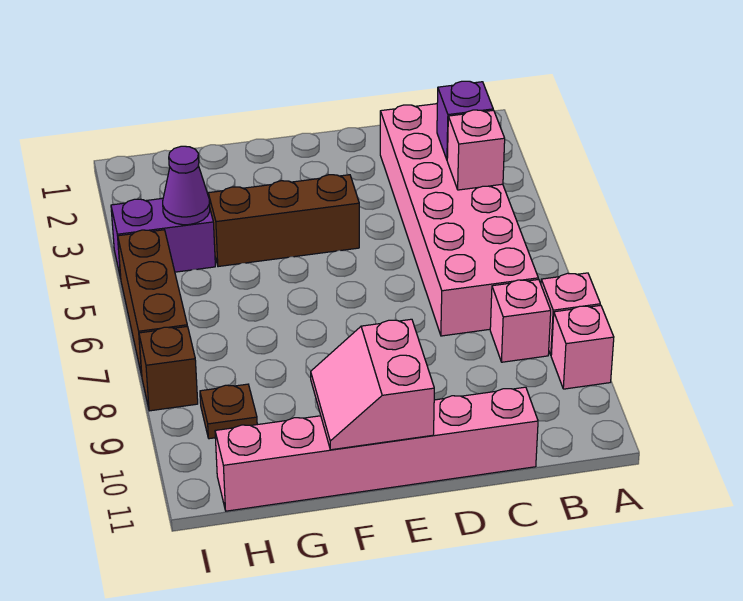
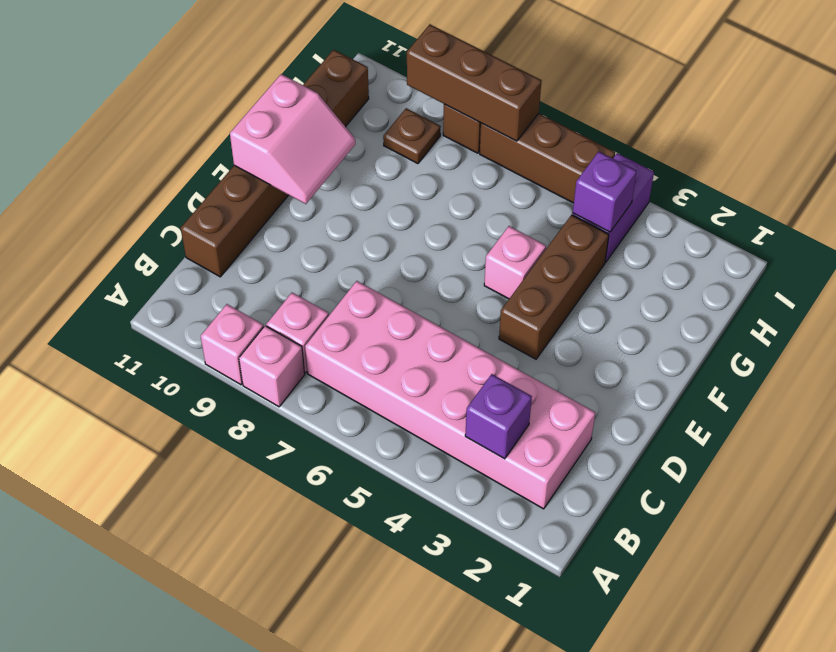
pink 1x1 brick [447,110,505,190] -> pink 1x1 brick moved to [484,226,546,299]
pink 1x6 brick [215,387,538,511] -> brown 1x6 brick [181,50,369,277]
pink 2x2 slope [311,319,434,450] -> pink 2x2 slope turned to [230,74,355,204]
purple 1x1 cone [163,146,210,225] -> purple 1x1 brick [573,152,637,232]
none -> brown 1x3 brick [407,24,542,141]

